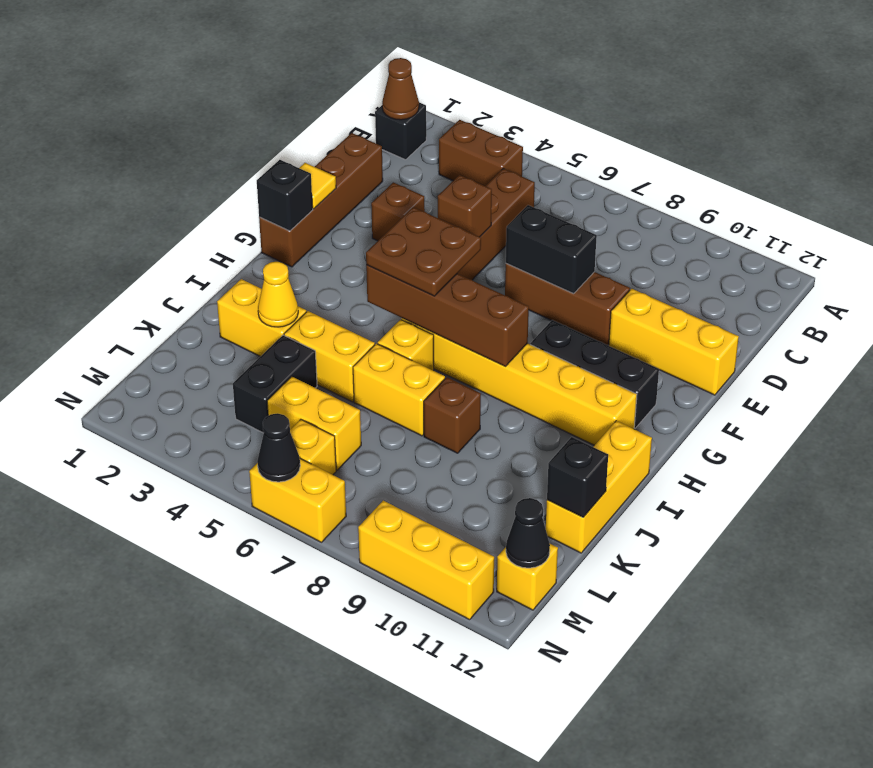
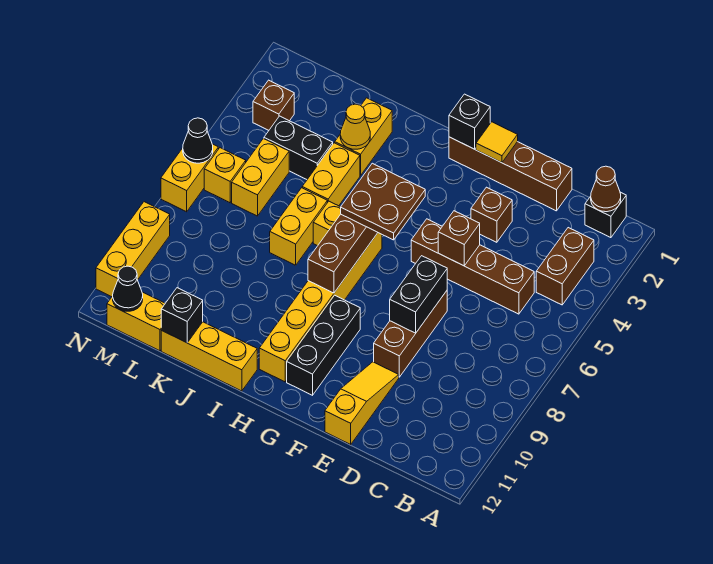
yellow 1x3 brick [609,289,739,395] -> yellow 1x3 slope [325,362,399,444]
brown 1x1 brick [424,377,481,453] -> brown 1x1 brick moved to [253,80,294,130]
yellow 1x1 brick [497,544,558,610] -> yellow 1x2 brick [107,292,165,351]

